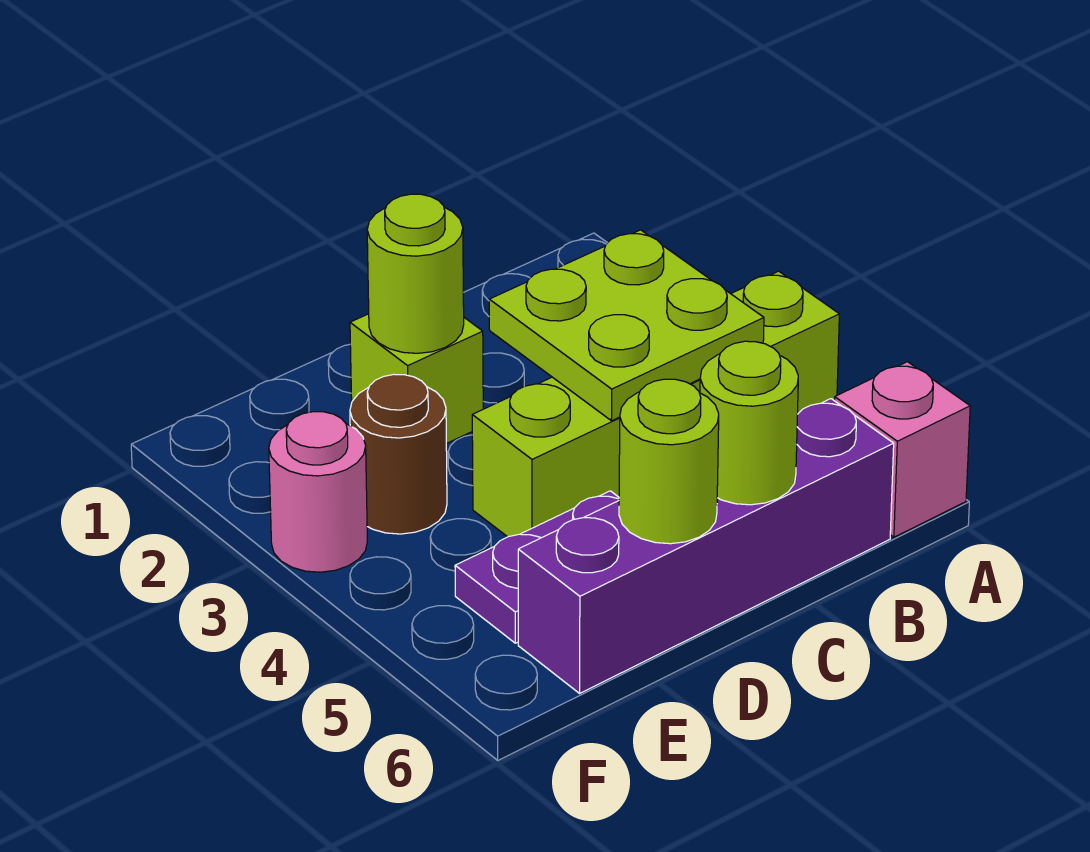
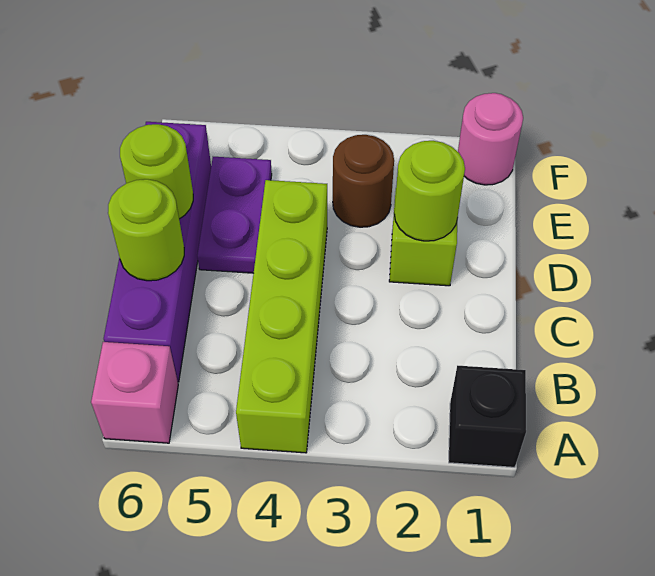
none -> black 1x1 brick [449,366,526,467]
lime 2x2 plate [489,230,764,421] -> none
pink 1x1 round brick [269,412,367,572] -> pink 1x1 round brick moved to [458,93,523,185]

